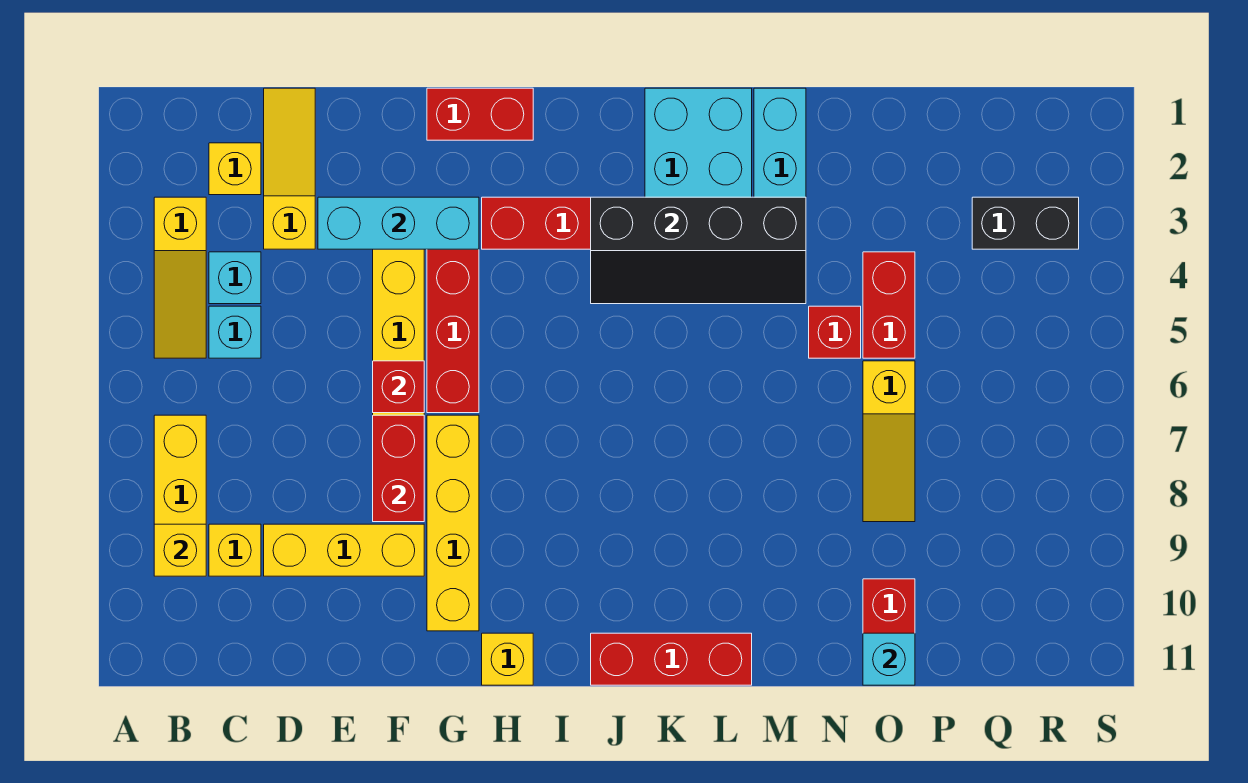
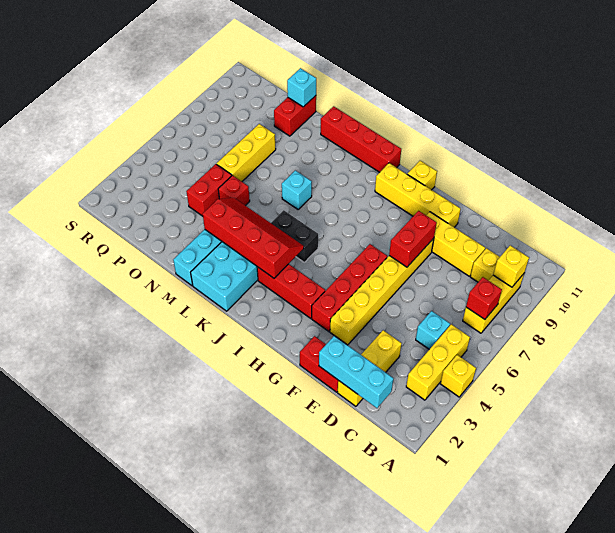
yellow 1x3 slope [154,197,206,358] -> yellow 1x3 brick [406,324,470,400]
yellow 1x1 brick [209,143,261,195] -> yellow 1x1 brick moved to [440,355,476,397]
cyan 1x1 brick [209,252,261,304] -> cyan 1x1 brick moved to [282,170,312,209]
yellow 1x3 slope [264,88,315,249] -> yellow 1x3 brick [338,330,402,406]
cyan 1x3 brick [318,197,479,249] -> cyan 1x3 brick moved to [319,336,394,408]
red 1x1 brick [373,361,424,413] -> red 1x1 brick moved to [466,277,502,320]
red 1x2 brick [427,88,533,140] -> red 1x2 brick moved to [300,336,338,392]
yellow 1x4 brick [427,415,479,631] -> yellow 1x4 brick turned to [375,163,461,227]
black 2x4 slope [591,197,806,304] -> red 2x4 slope [203,198,304,278]
red 1x3 brick [591,633,752,685] -> red 1x4 brick [321,106,401,172]
yellow 1x3 slope [863,361,915,522] -> yellow 1x3 brick [217,124,276,181]
black 1x2 brick [972,197,1079,249] -> black 1x2 brick moved to [271,210,318,262]

